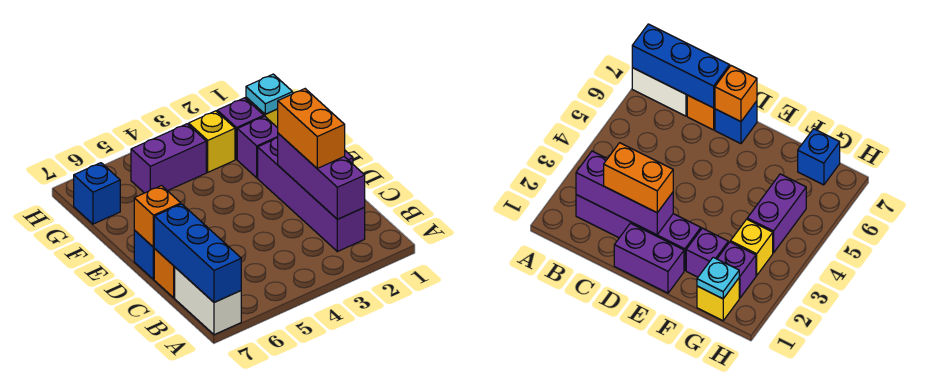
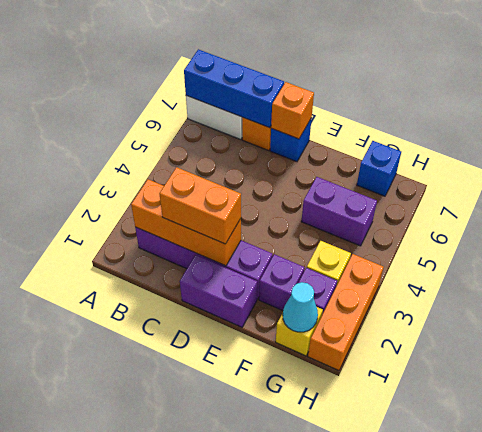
purple 1x3 brick [278,133,365,219] -> orange 1x3 brick [131,179,241,266]
cyan 1x1 plate [246,74,293,114] -> cyan 1x1 cone [283,282,318,332]
purple 1x2 brick [131,124,206,193] -> purple 1x2 brick turned to [301,177,377,246]
none -> orange 1x3 brick [308,254,384,371]

